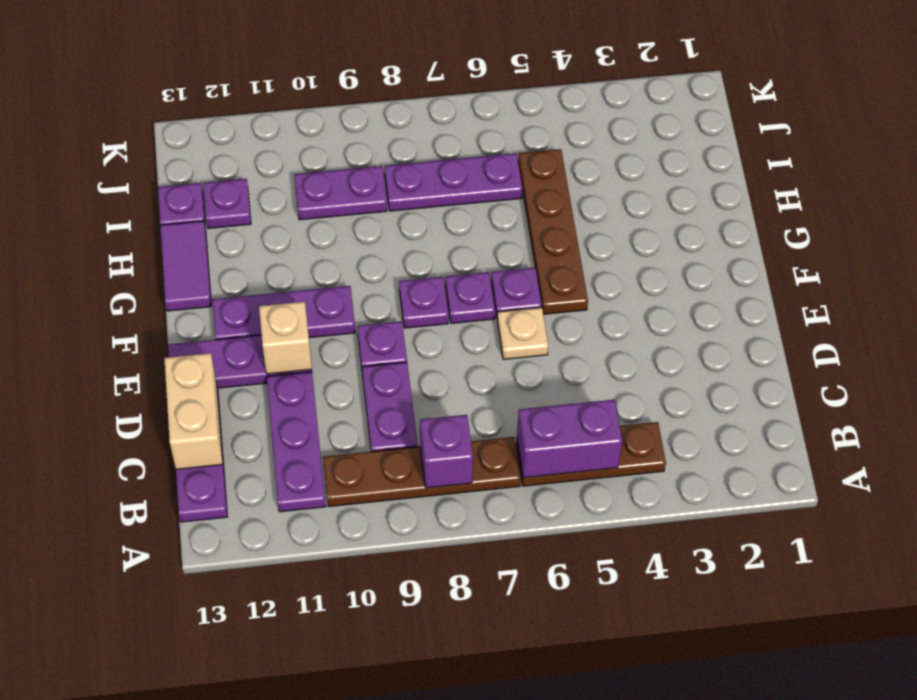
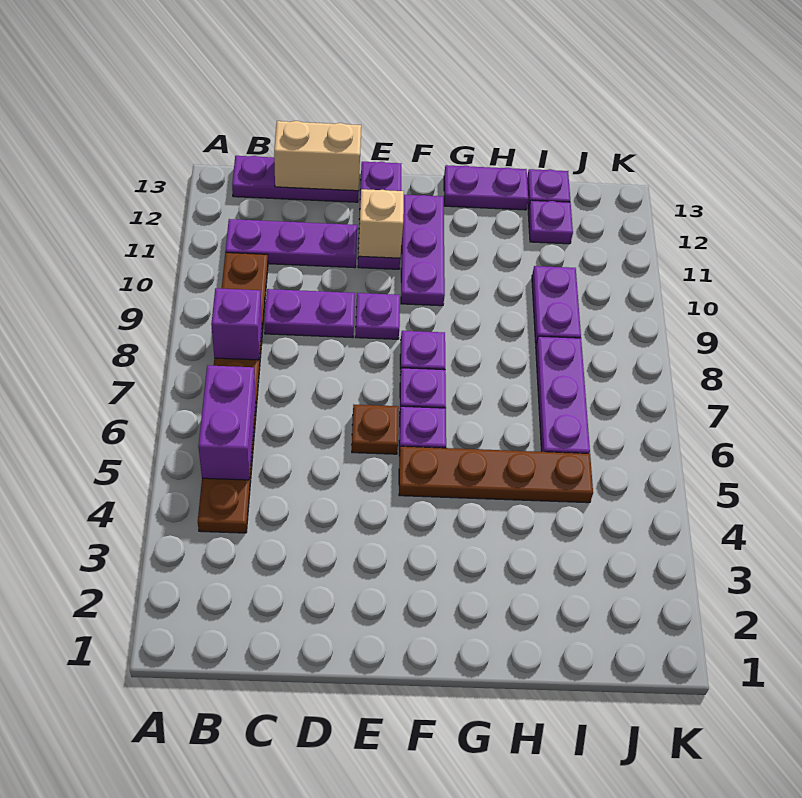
tan 1x1 plate [497,307,548,359] -> brown 1x1 plate [352,405,399,454]
purple 1x2 tile [160,221,211,311] -> purple 1x2 plate [444,165,528,210]

